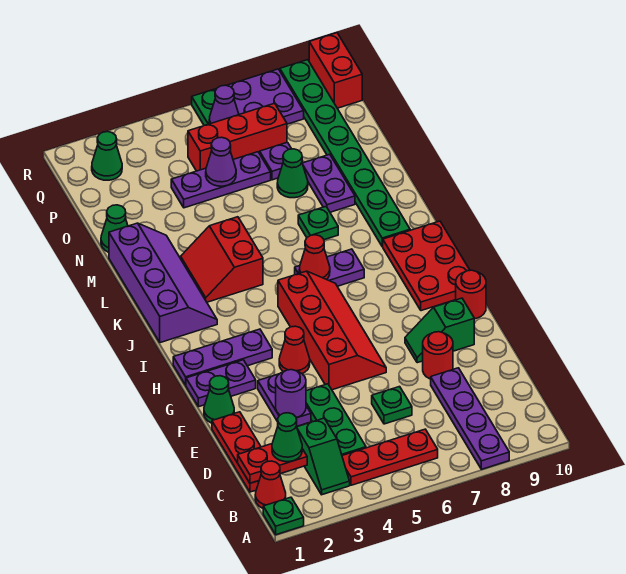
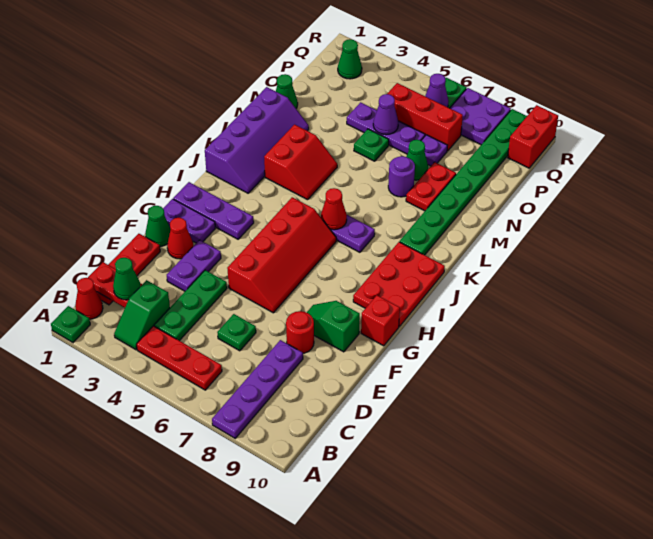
purple 1x1 round brick [276,370,306,418] -> purple 1x1 round brick moved to [388,156,415,197]
red 1x1 cone [279,326,310,373] -> red 1x1 cone moved to [167,218,193,259]
red 1x1 round brick [456,270,486,319] -> red 1x1 brick [361,295,400,346]
red 2x2 slope [181,217,263,302] -> red 2x2 slope turned to [264,125,337,200]
green 1x1 plate [298,207,338,240] -> green 1x1 plate moved to [354,129,389,161]
purple 1x2 plate [302,154,355,212] -> red 1x2 plate [406,162,456,211]

